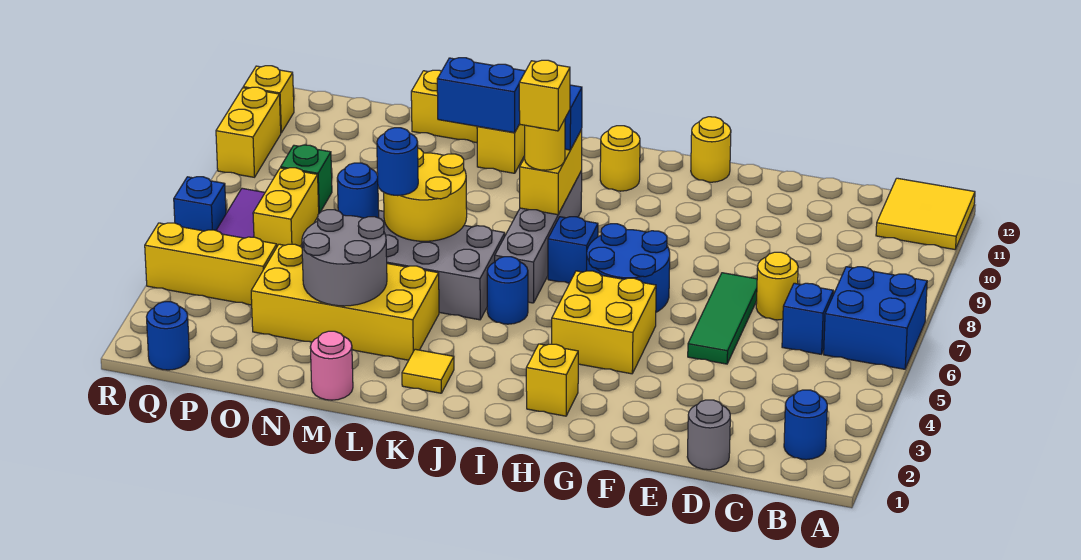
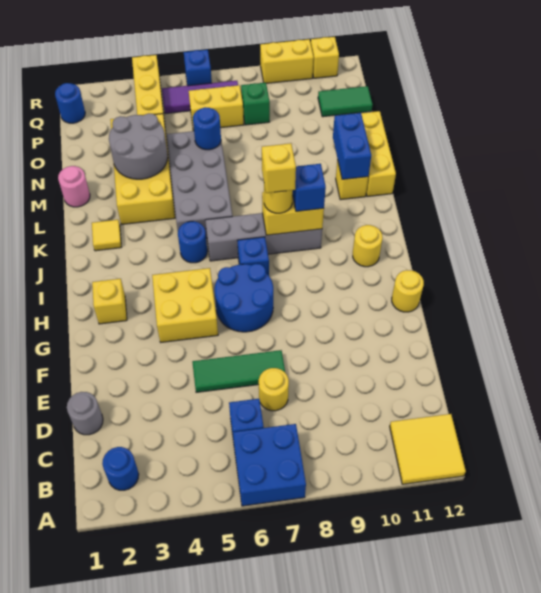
yellow 2x2 round brick [384,148,467,241] -> none
blue 1x1 round brick [377,128,418,196] -> none
none -> green 1x2 tile [318,86,373,117]

